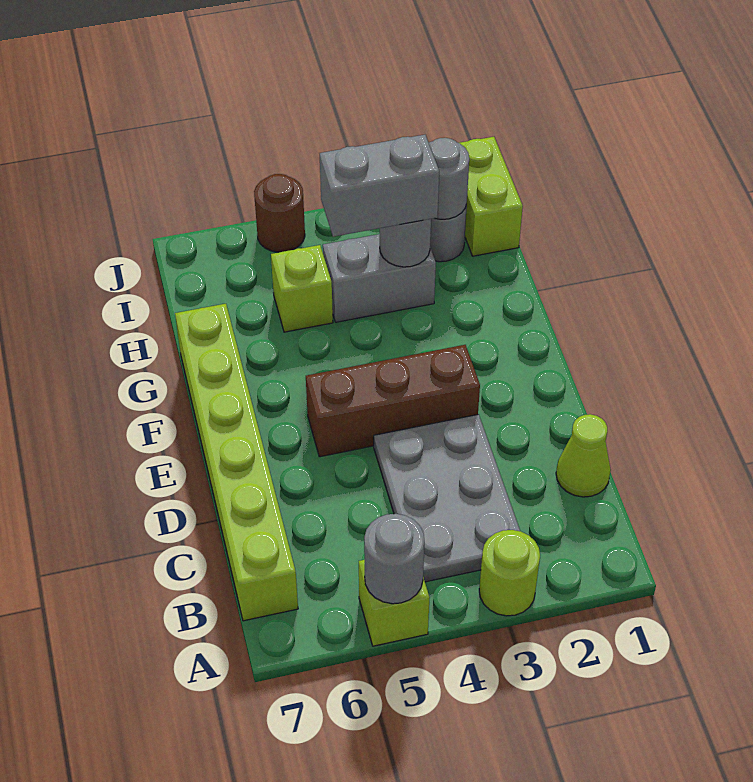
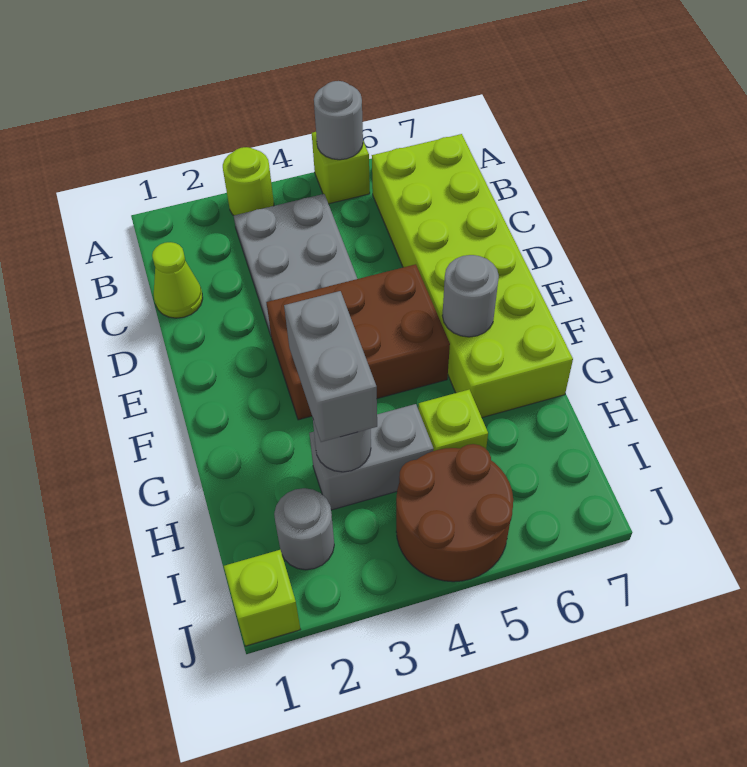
lime 1x6 brick [175,304,298,621] -> lime 2x6 brick [372,134,573,417]
brown 1x3 brick [306,345,480,457] -> brown 2x3 brick [266,264,450,420]
grey 1x2 brick [320,135,439,237] -> grey 1x2 brick turned to [284,291,377,442]
lime 1x2 brick [460,137,523,256] -> lime 1x1 brick [224,550,301,646]
grey 1x1 round brick [429,138,469,219] -> grey 1x1 round brick moved to [442,255,499,337]
brown 1x1 round brick [254,174,305,252] -> brown 2x2 round brick [396,444,513,582]

